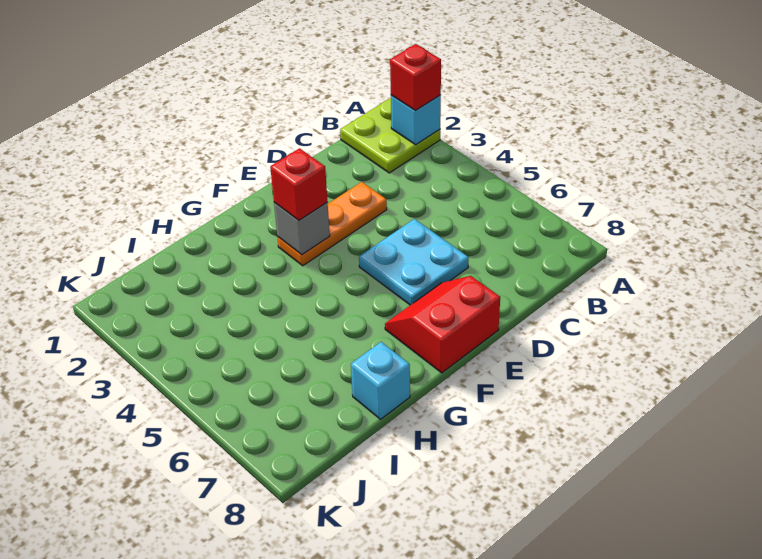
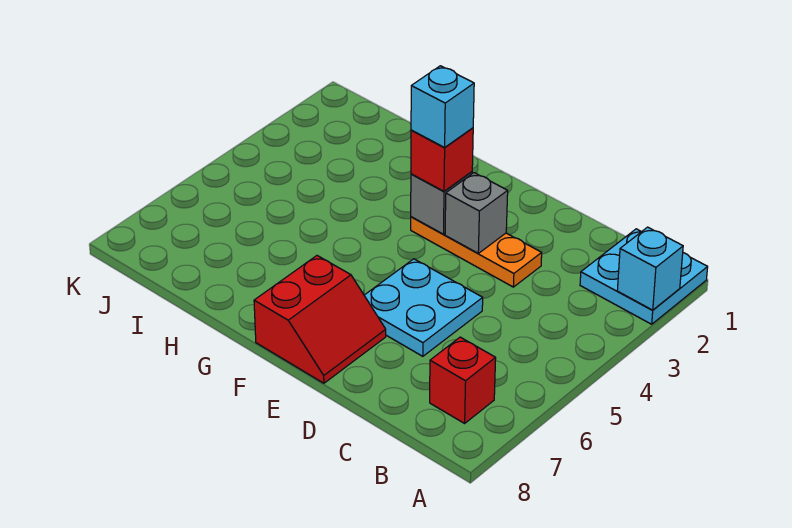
lime 2x2 plate [340,98,440,173] -> cyan 2x2 plate [580,229,708,324]
red 1x1 brick [390,44,441,111] -> red 1x1 brick moved to [430,337,496,423]
none -> grey 1x1 brick [445,173,508,253]
red 2x2 slope [385,276,500,373] -> red 2x2 slope turned to [254,256,386,383]
cyan 1x1 brick [351,342,410,419] -> cyan 1x1 brick moved to [411,66,474,147]

